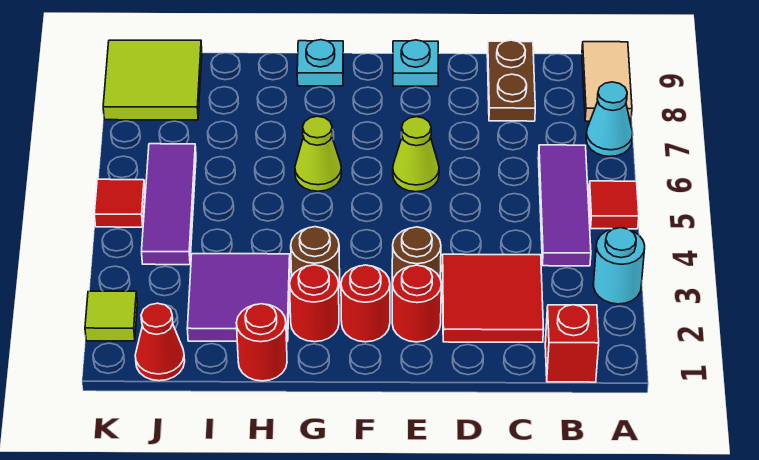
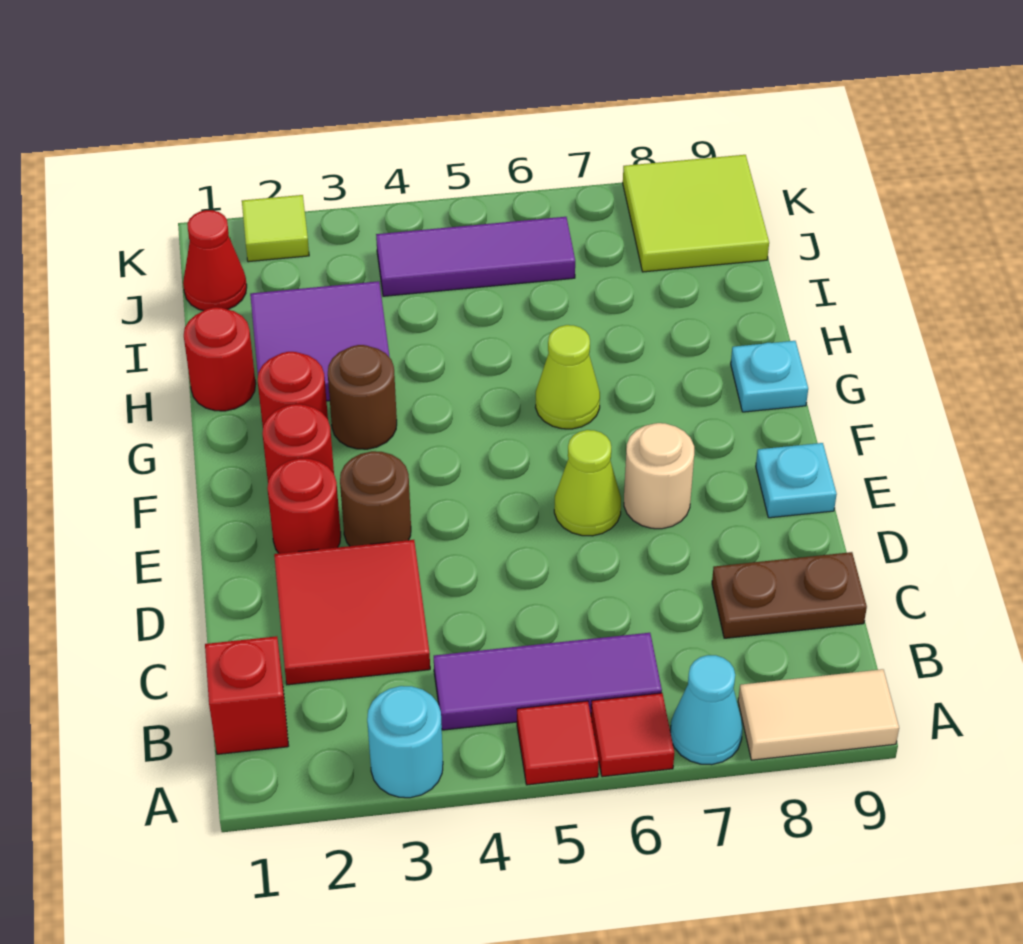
none -> tan 1x1 round brick [624,423,694,529]
red 1x1 tile [94,179,145,227] -> red 1x1 tile moved to [591,693,674,777]

